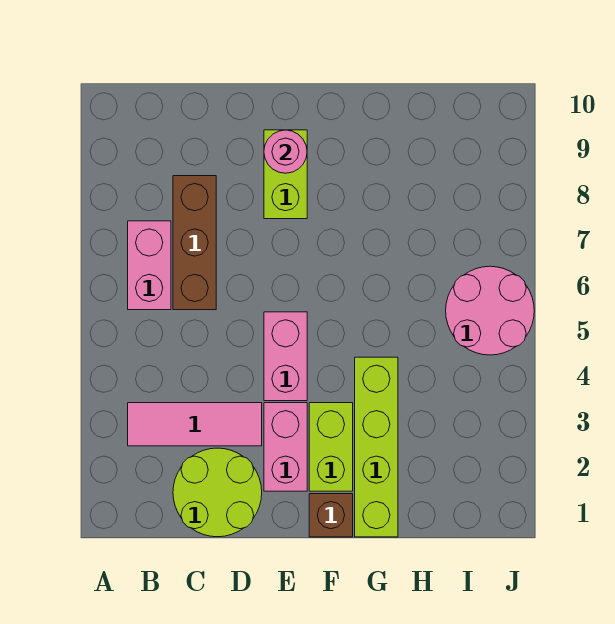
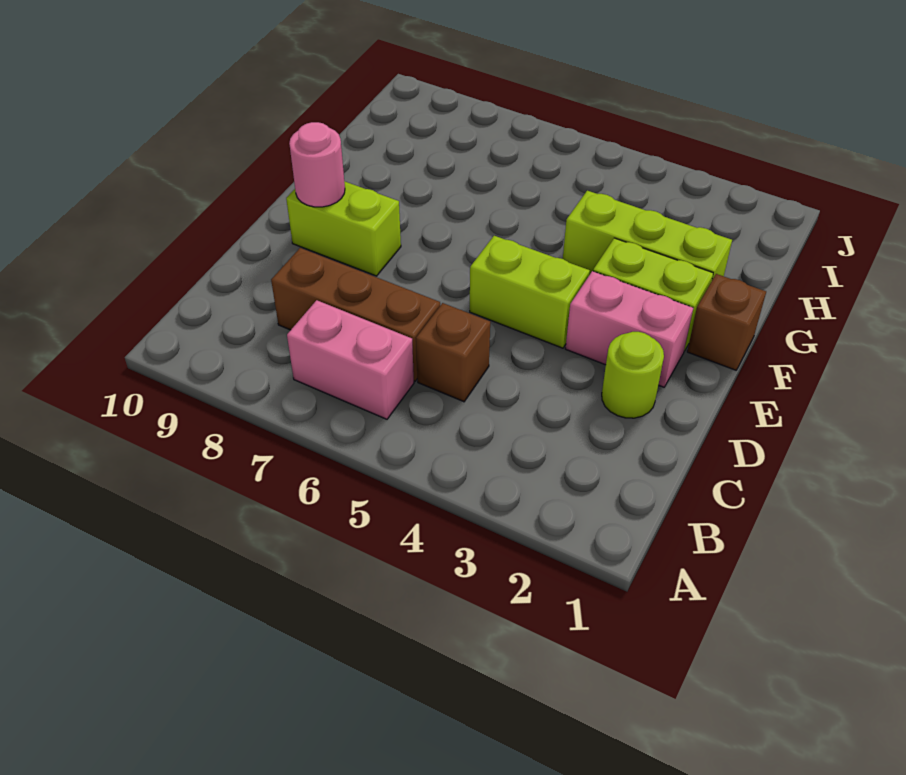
pink 1x3 tile [128,403,262,446] -> none
lime 2x2 round brick [173,448,262,537] -> lime 1x1 round brick [602,332,664,418]
none -> brown 1x1 brick [416,303,490,402]
pink 1x2 brick [264,312,307,401] -> lime 1x2 brick [470,236,590,348]
lime 1x4 brick [355,357,398,537] -> lime 1x3 brick [563,191,732,280]
pink 2x2 round brick [446,266,534,355] -> none

